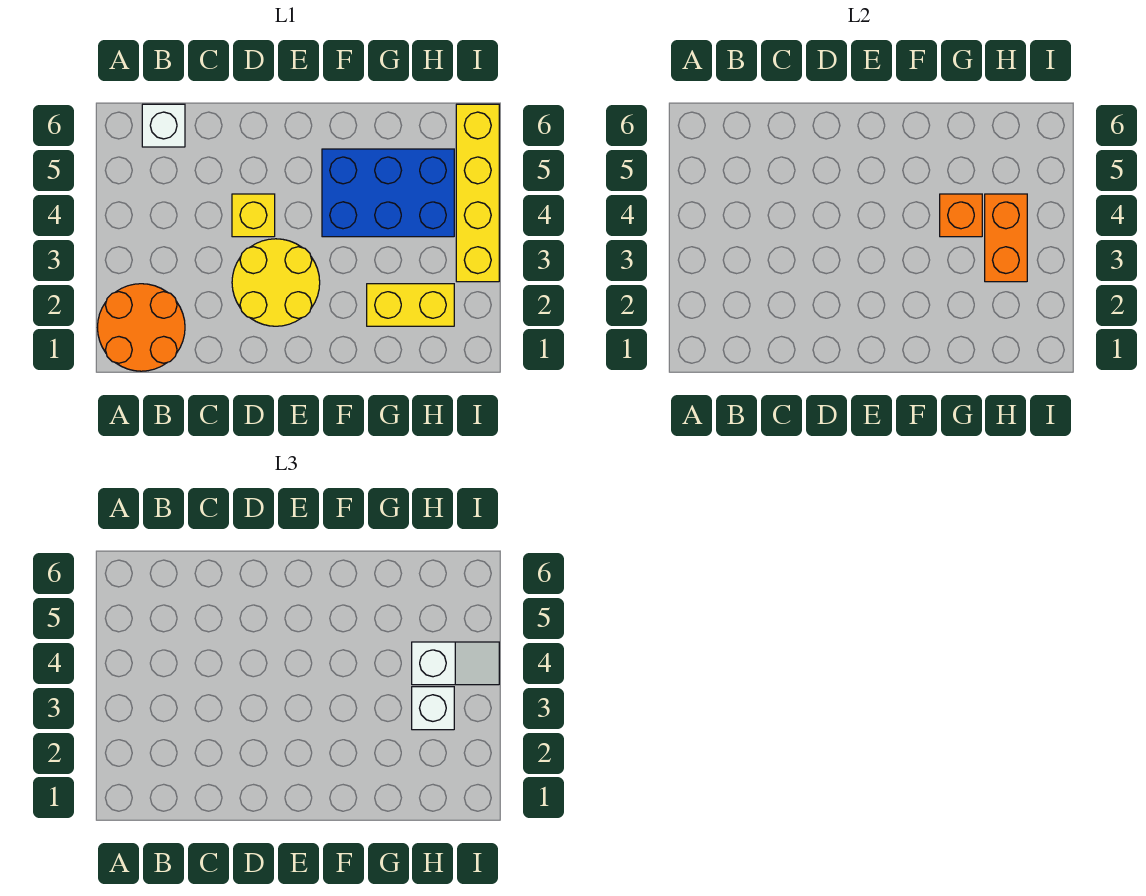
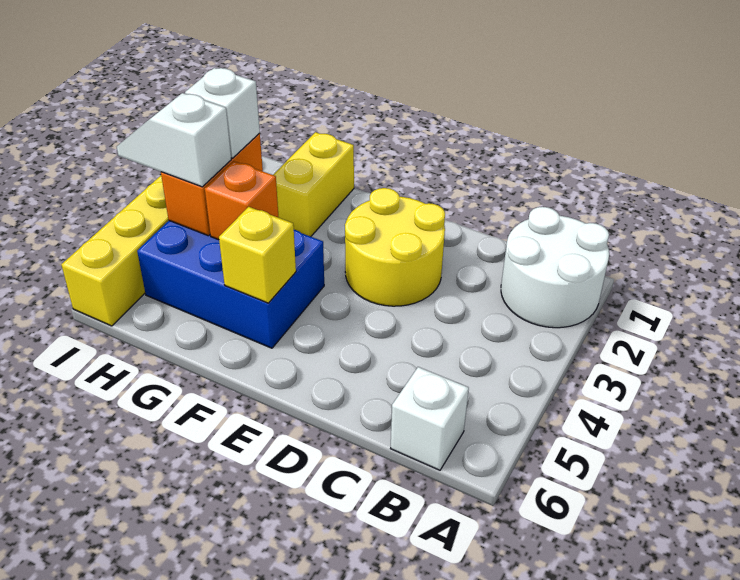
orange 2x2 round brick [98,284,185,371] -> white 2x2 round brick [501,207,609,328]
yellow 1x1 brick [232,194,275,237] -> yellow 1x1 brick moved to [219,207,296,303]
yellow 1x2 brick [367,284,454,326] -> yellow 1x2 brick turned to [273,132,354,237]

